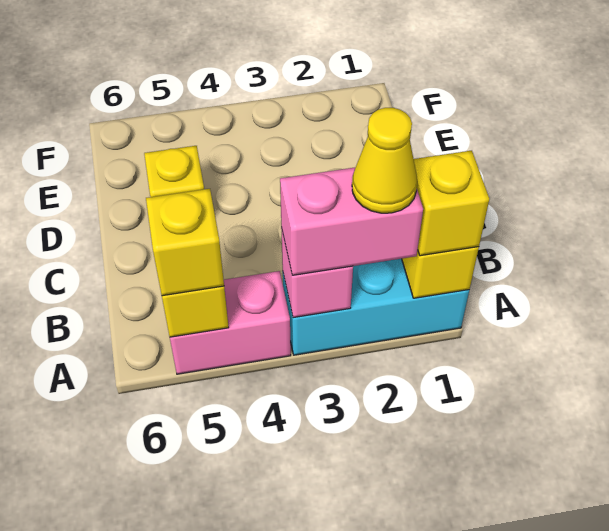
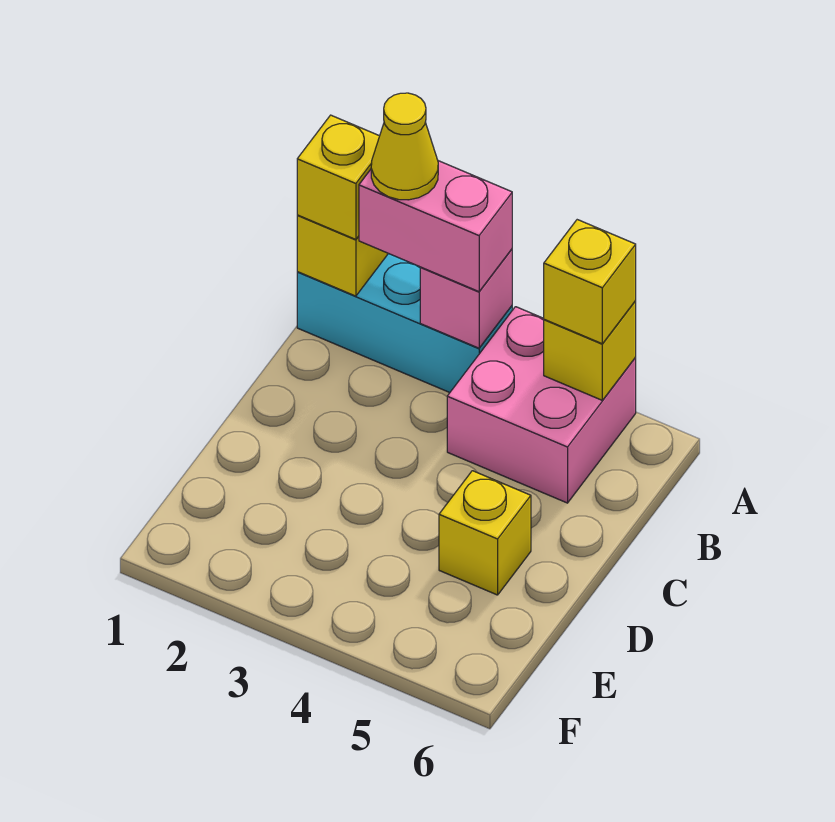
pink 1x2 brick [170,271,291,374] -> pink 2x2 brick [447,307,636,503]

